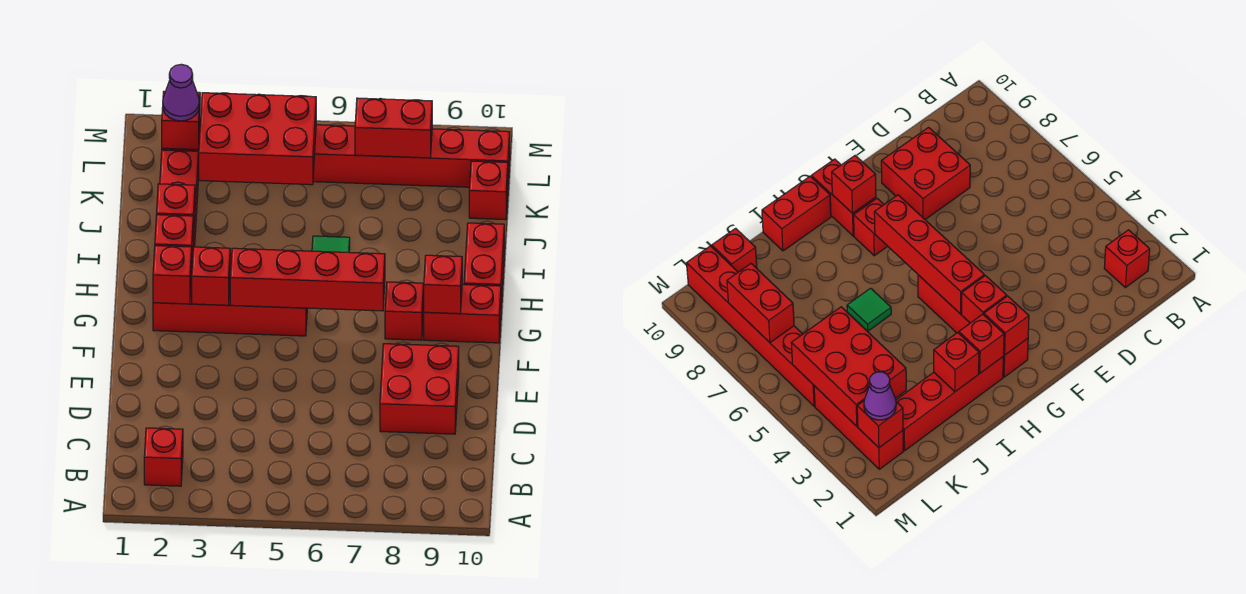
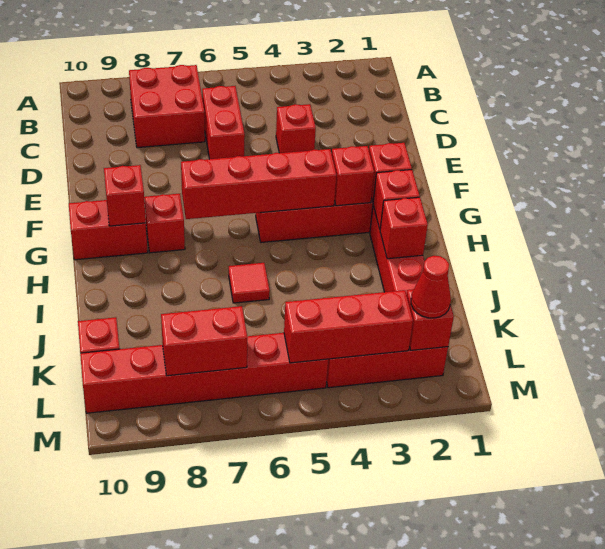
red 1x1 brick [144,428,183,486] -> red 1x1 brick moved to [276,104,316,153]
red 2x2 brick [380,344,459,434] -> red 2x2 brick moved to [129,65,205,148]
red 1x2 brick [464,223,504,303] -> red 1x2 brick moved to [202,86,245,159]
green 1x1 tile [312,236,350,252] -> red 1x1 tile [229,263,270,303]
red 2x3 brick [198,93,316,185] -> red 1x3 brick [284,290,413,363]
purple 1x1 cone [163,64,199,121] -> red 1x1 cone [411,256,451,318]

